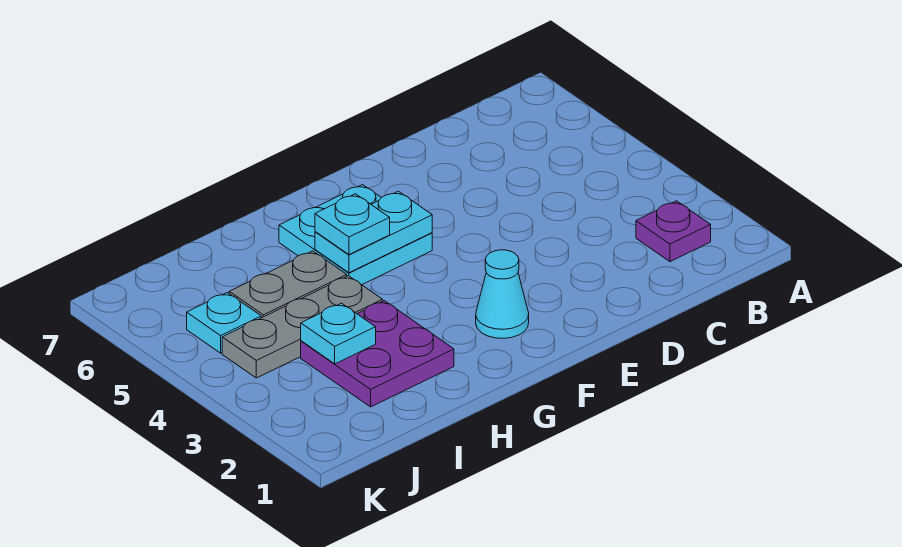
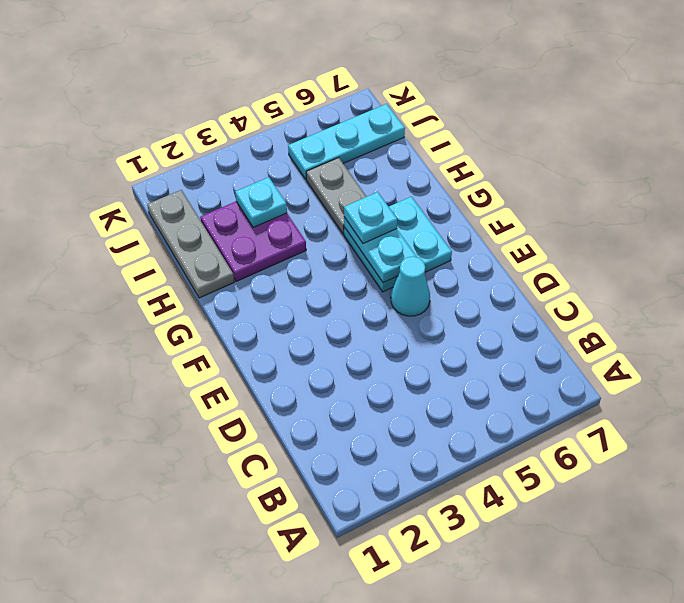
purple 1x1 plate [636,201,711,262] -> none
cyan 1x1 cone [476,250,529,338] -> cyan 1x1 cone moved to [391,256,430,316]
grey 1x3 plate [222,276,383,378] -> grey 1x3 plate moved to [147,190,234,298]
cyan 1x1 plate [187,293,261,353] -> cyan 1x3 plate [288,104,405,179]

